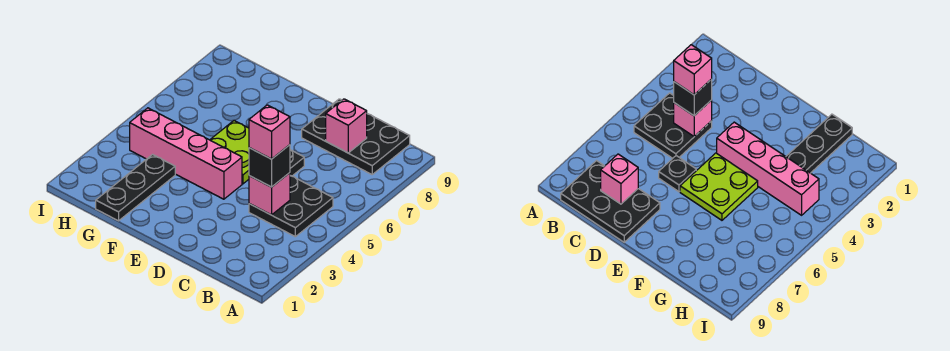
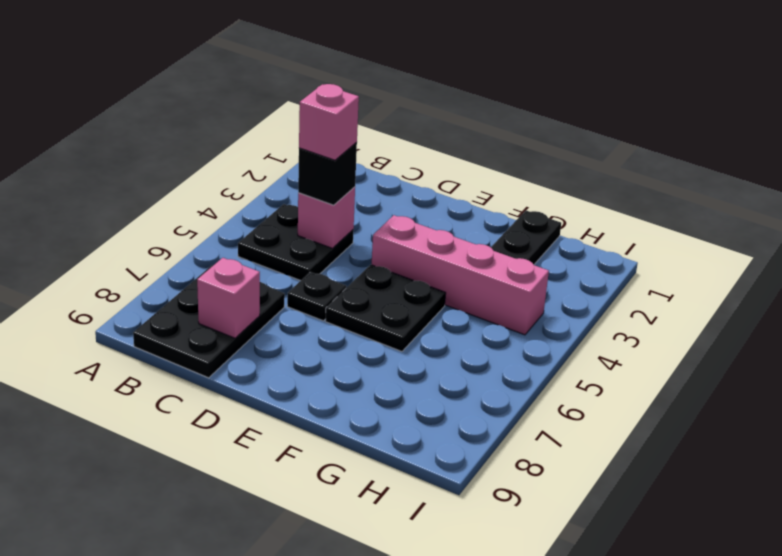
black 2x3 plate [302,99,410,174] -> black 2x3 plate turned to [133,265,285,378]
lime 2x2 plate [210,120,249,184] -> black 2x2 plate [325,265,446,351]

